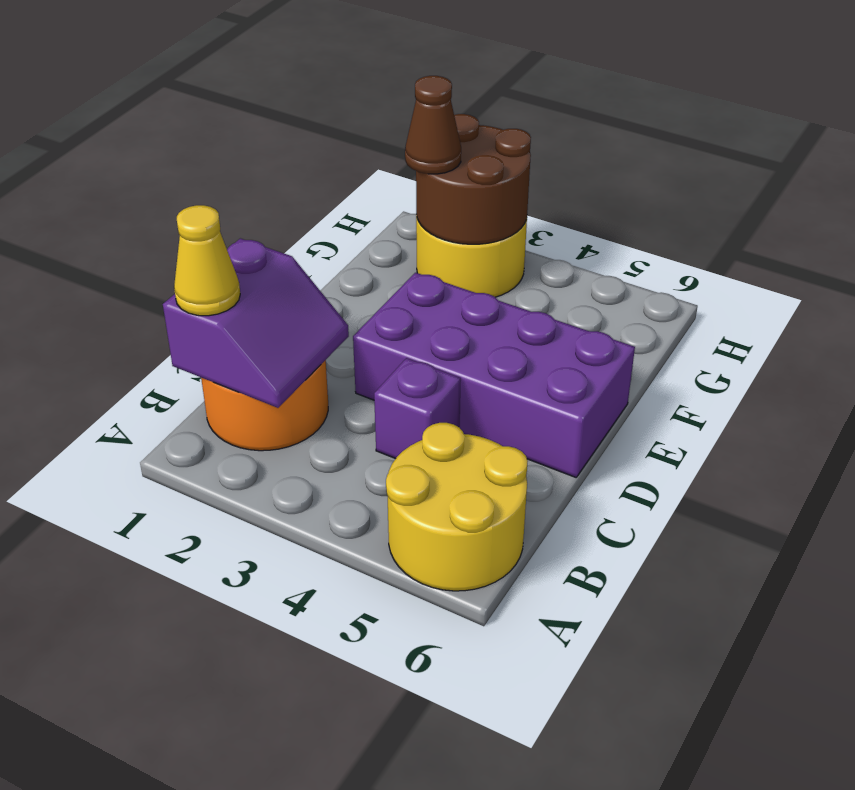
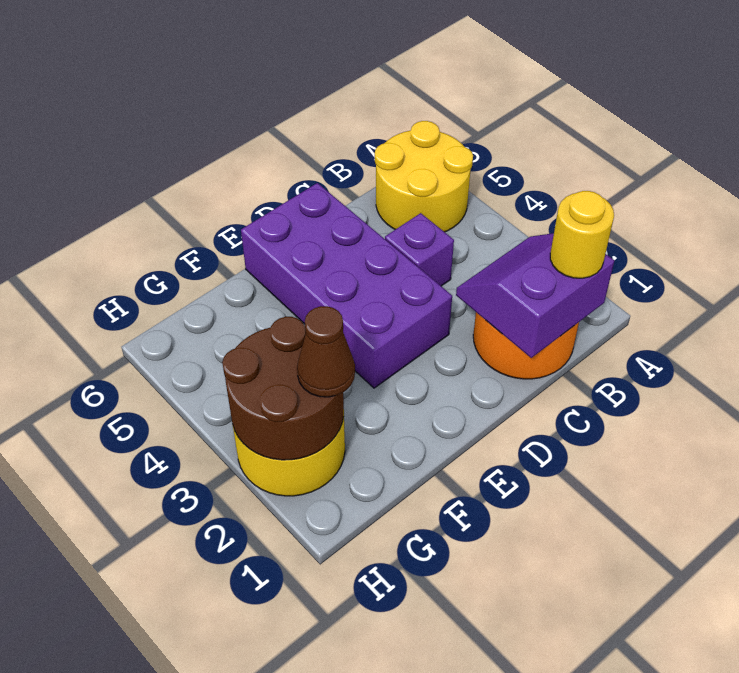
yellow 1x1 cone [174,205,240,316] -> yellow 1x1 round brick [550,191,614,278]

